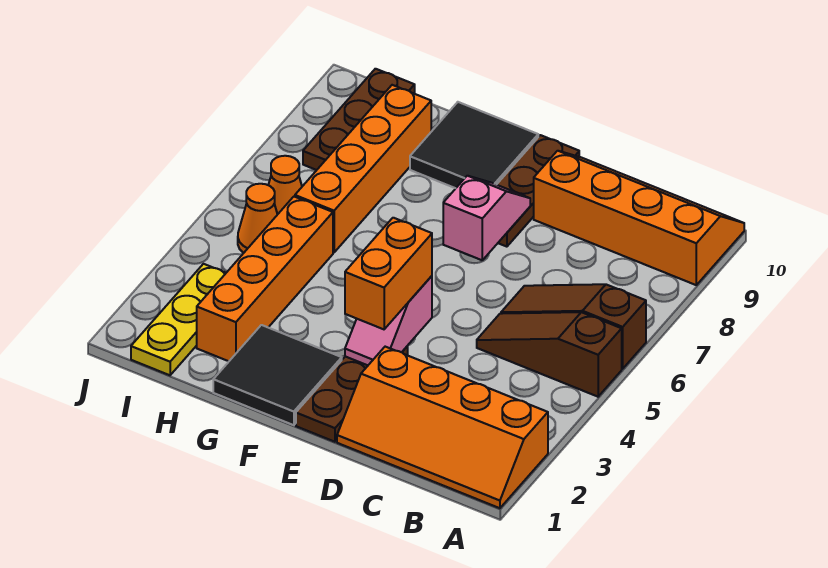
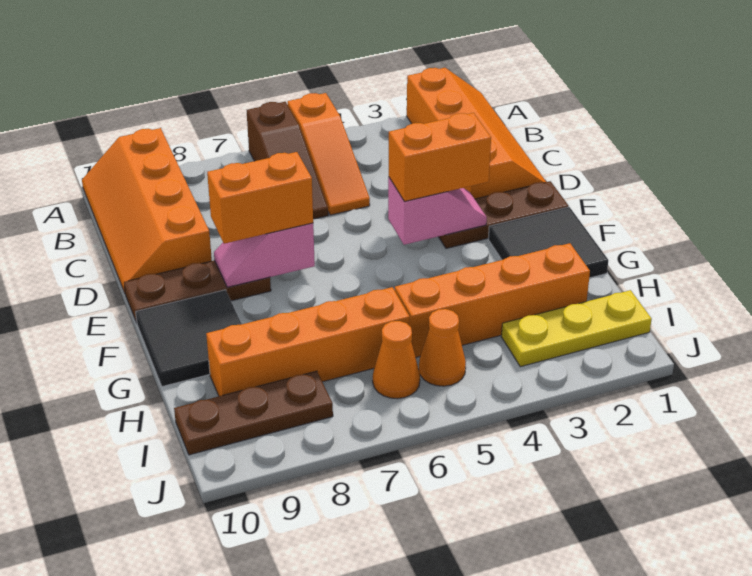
brown 1x3 slope [477,312,622,397] -> orange 1x3 slope [288,93,370,215]
none -> orange 1x2 brick [207,152,313,244]

